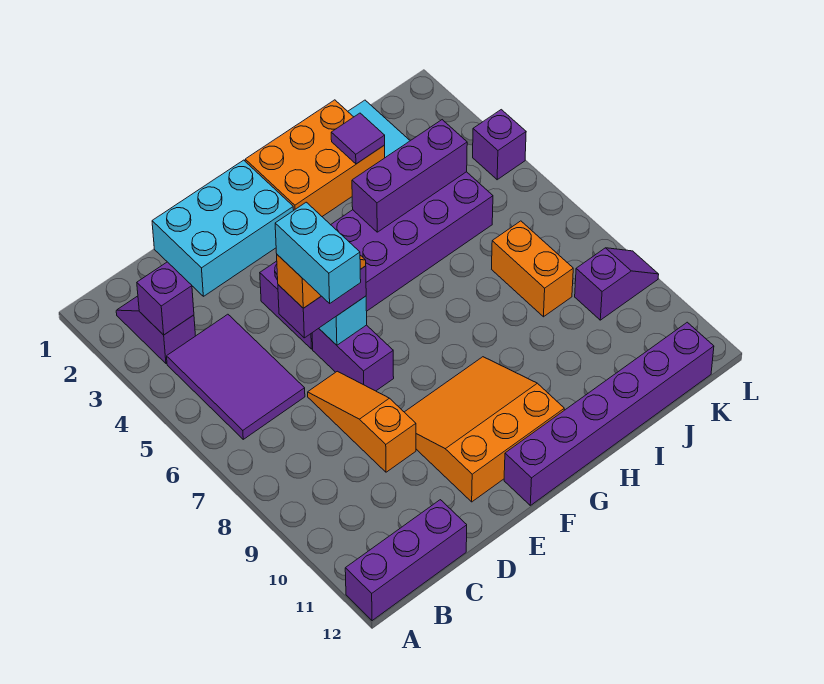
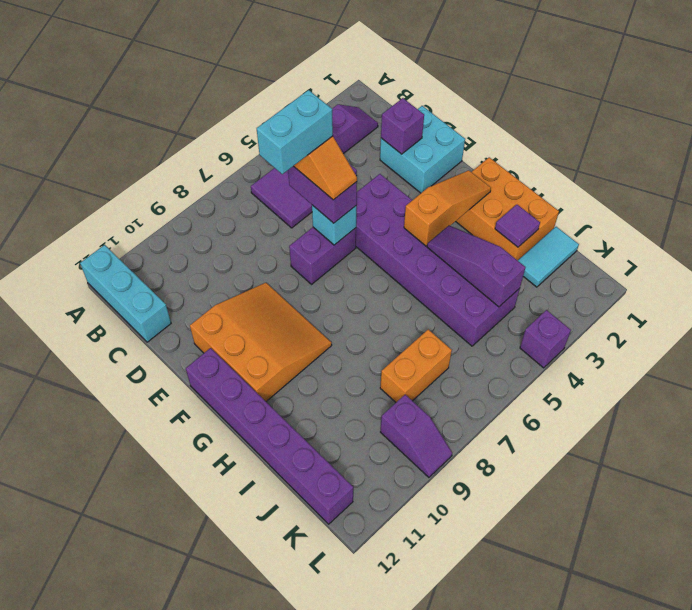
purple 1x3 brick [345,500,467,621] -> cyan 1x3 brick [80,245,171,342]
purple 1x1 brick [137,262,194,335] -> purple 1x1 brick moved to [381,98,424,154]
cyan 2x3 brick [152,160,294,296] -> cyan 2x2 brick [380,106,465,193]
orange 1x3 slope [308,371,416,472] -> orange 1x3 slope moved to [404,170,491,246]
purple 1x3 brick [352,120,467,232] -> purple 1x3 slope [427,226,525,307]

